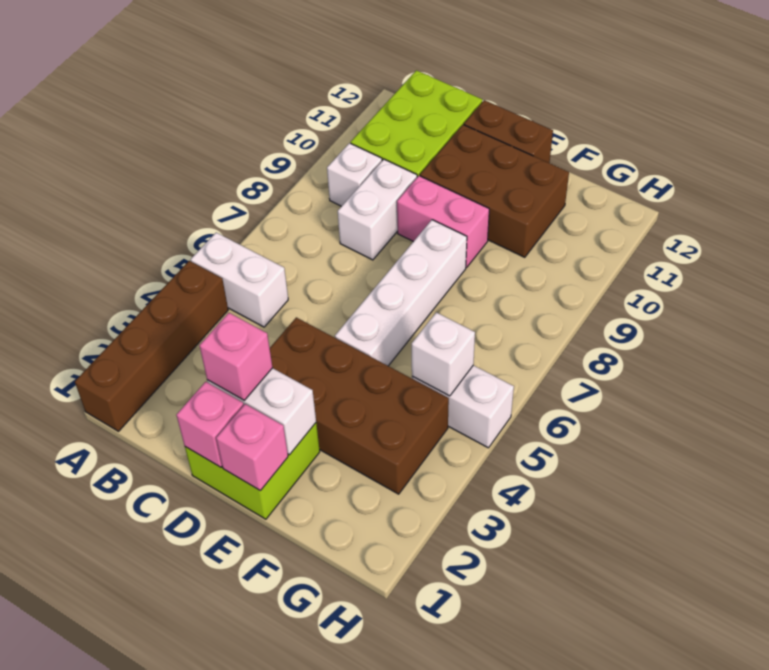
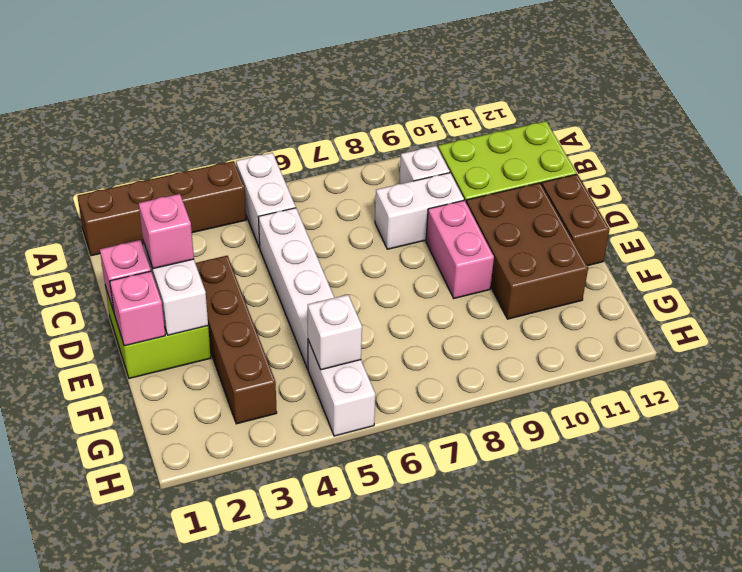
brown 2x4 brick [270,317,449,494] -> brown 1x4 brick [195,256,277,424]
white 1x4 brick [335,220,467,366] -> white 1x4 brick turned to [258,208,334,369]

